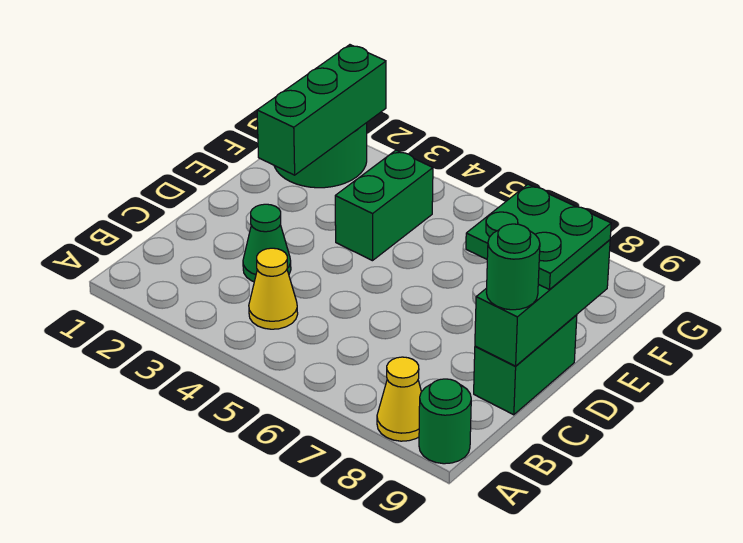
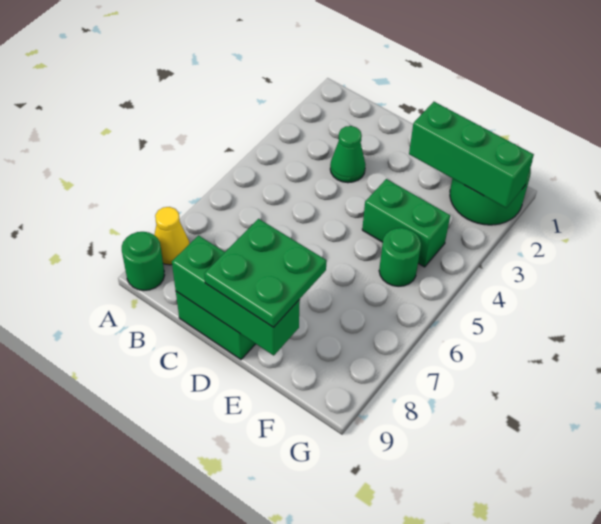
yellow 1x1 cone [249,248,298,329] -> none
green 1x1 round brick [486,224,540,310] -> green 1x1 round brick moved to [379,228,421,286]

